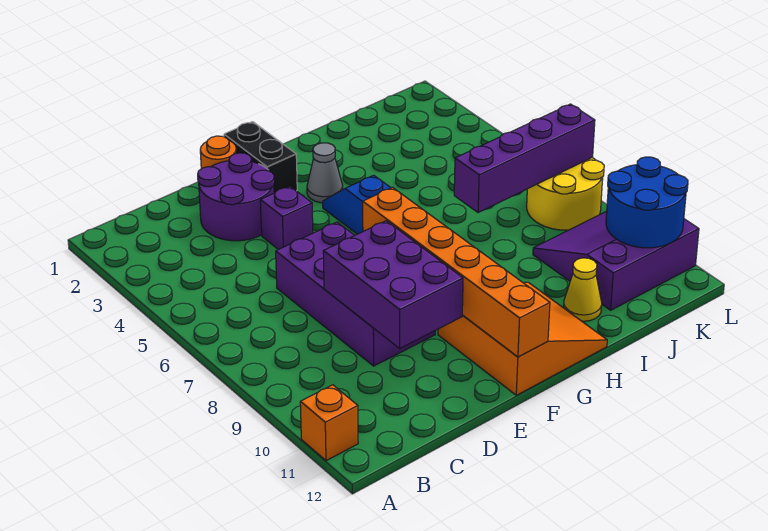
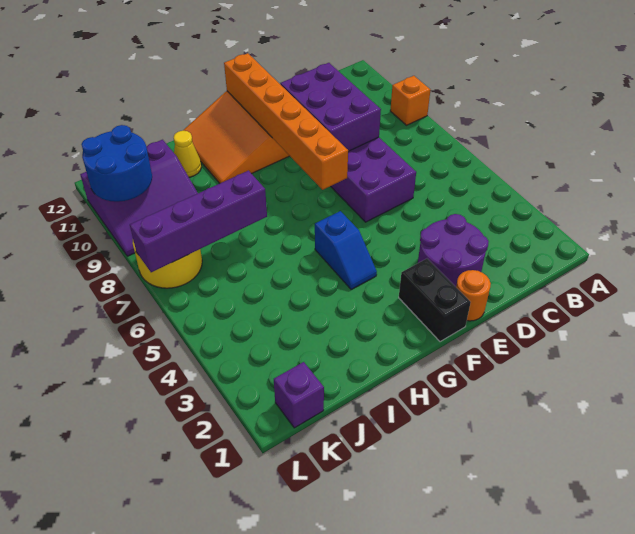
orange 1x1 brick [300,385,358,461] -> orange 1x1 brick moved to [390,76,430,125]
purple 1x1 brick [260,186,313,249] -> purple 1x1 brick moved to [274,362,324,428]
grey 1x1 cone [307,143,343,203] -> none

